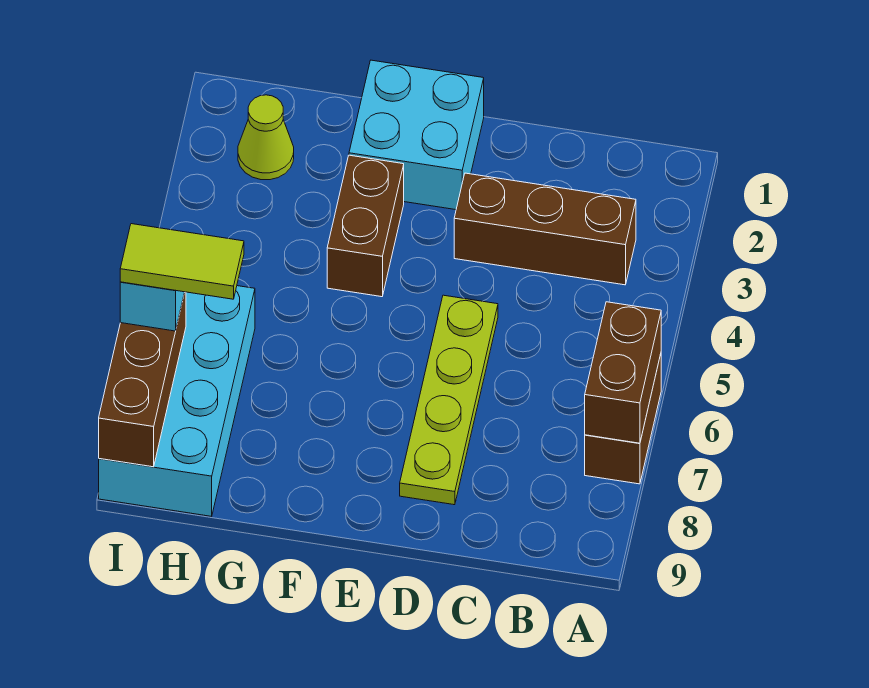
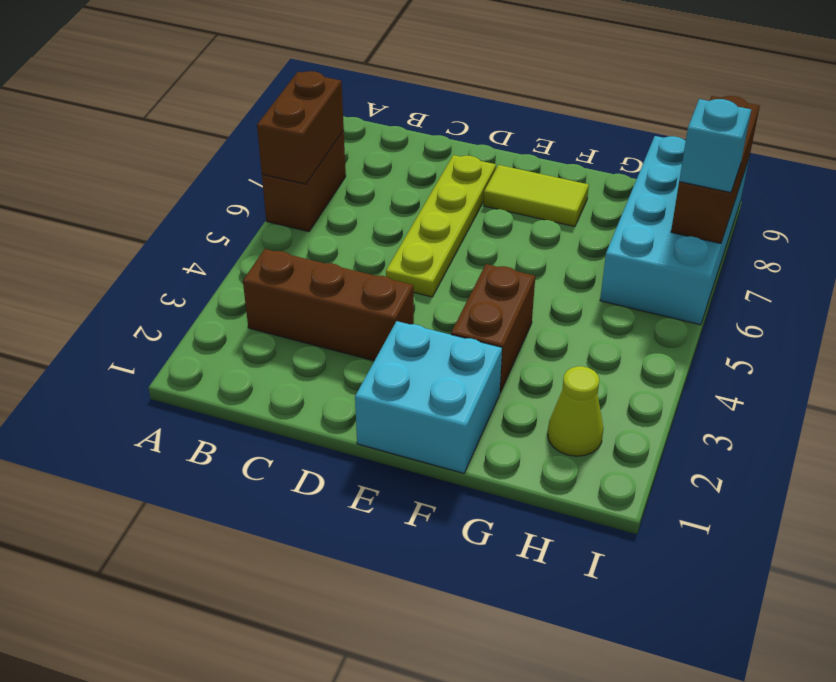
lime 1x2 tile [120,224,244,299] -> lime 1x2 tile moved to [484,165,589,227]

